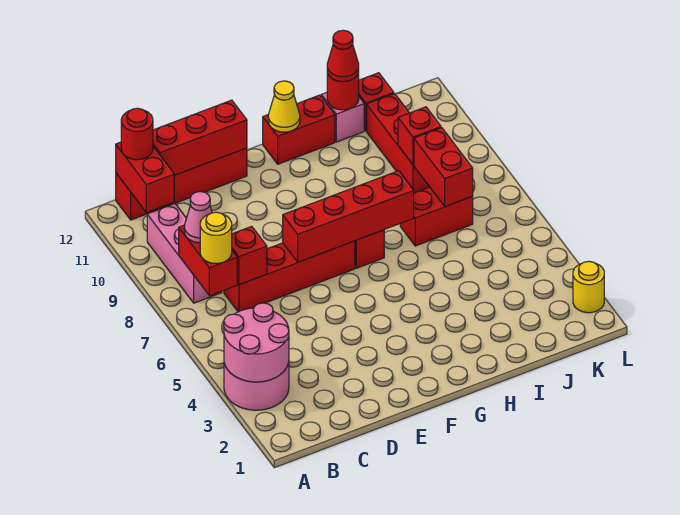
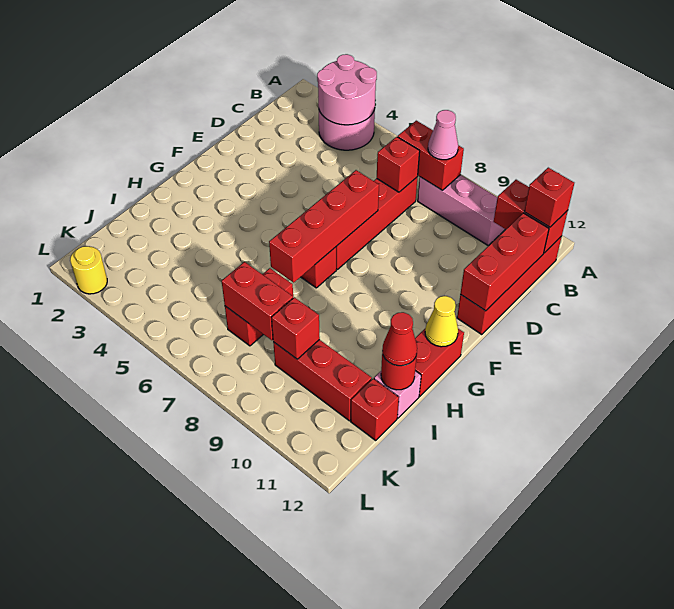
yellow 1x1 round brick [200,212,232,263] -> none
red 1x1 round brick [121,108,153,160] -> red 1x1 brick [524,168,574,227]

